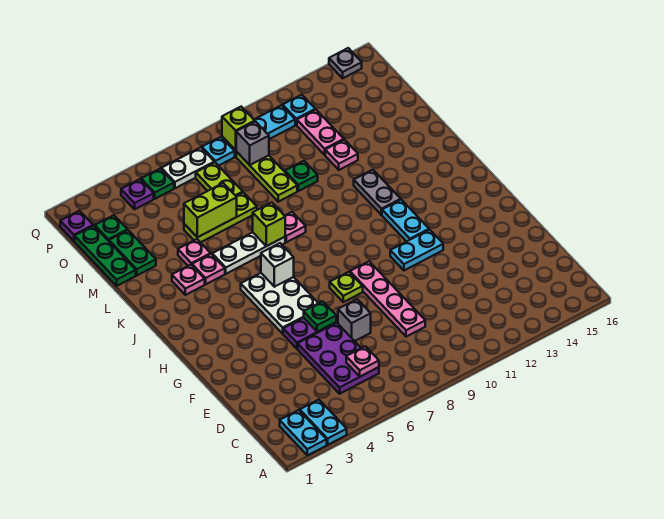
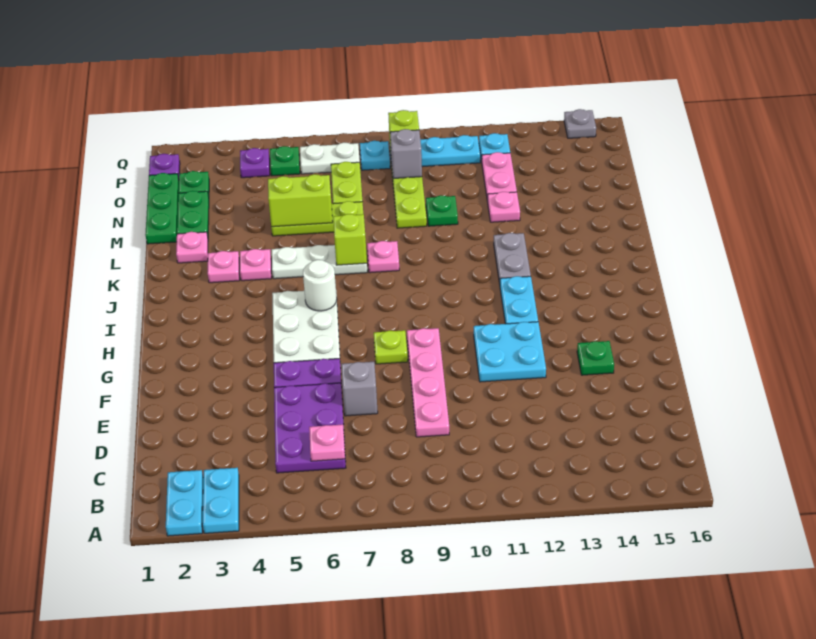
green 1x1 plate [304,301,336,332] -> green 1x1 plate moved to [577,341,614,375]
cyan 1x2 plate [390,230,443,270] -> cyan 2x2 plate [474,322,546,382]
white 1x1 brick [261,243,294,287] -> white 1x1 round brick [303,260,337,311]
pink 1x1 plate [178,239,211,266] -> pink 1x1 plate moved to [176,232,208,263]

